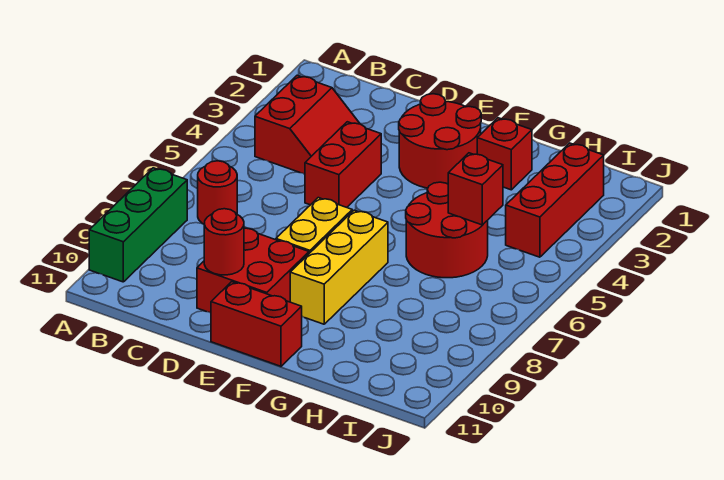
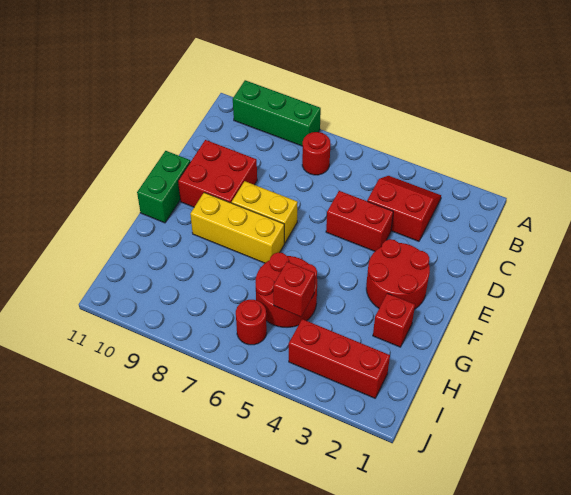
red 2x2 slope [255,75,360,174] -> red 2x2 slope turned to [367,176,441,241]
red 1x1 round brick [204,209,244,275] -> red 1x1 round brick moved to [236,300,267,345]
red 1x2 brick [211,282,302,366] -> green 1x2 brick [137,151,190,223]

